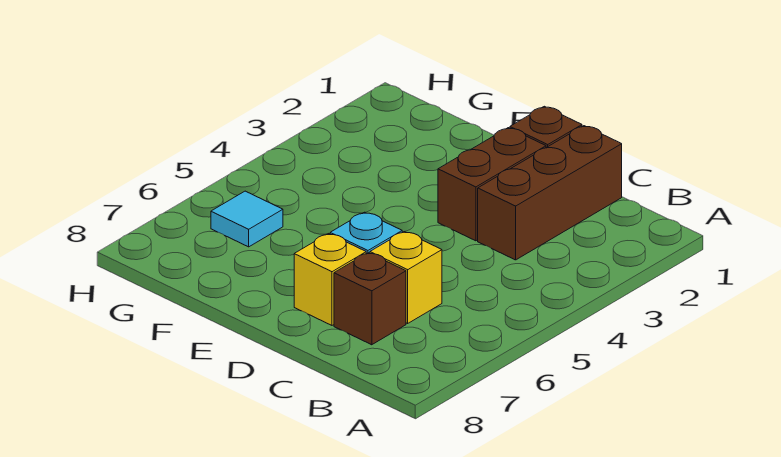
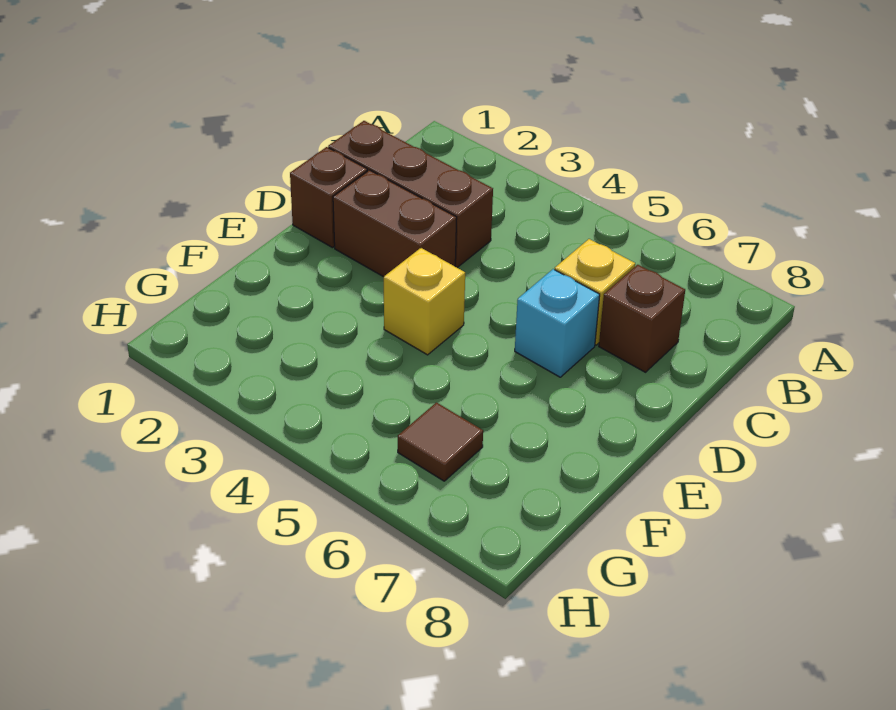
yellow 1x1 brick [294,234,366,325] -> yellow 1x1 brick moved to [384,248,465,355]
cyan 1x1 tile [211,191,283,247] -> brown 1x1 tile [398,403,483,481]

